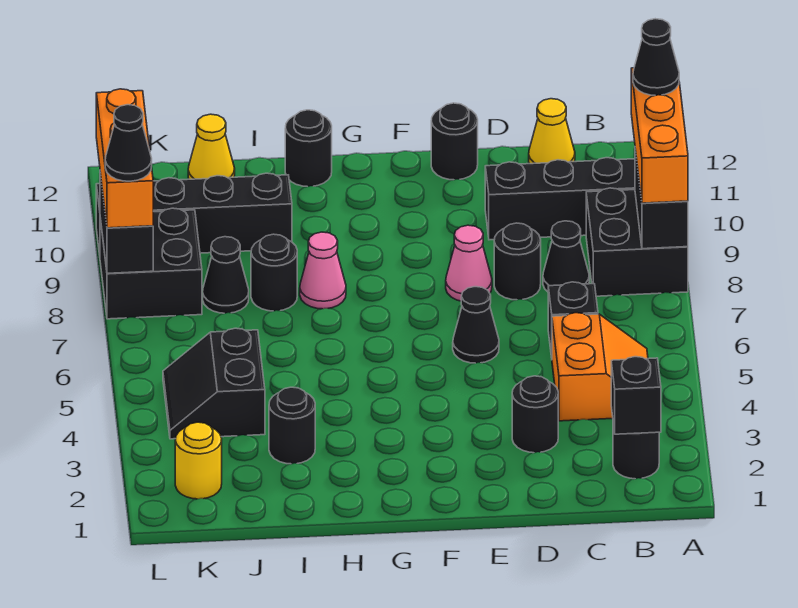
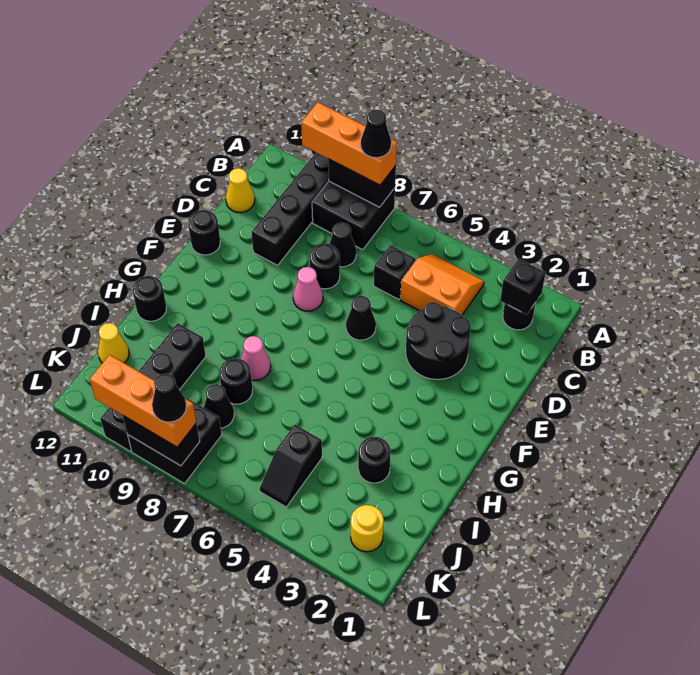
black 1x1 cone [633,19,679,95] -> black 1x1 cone moved to [361,110,391,158]
black 1x1 round brick [512,376,558,453] -> black 2x2 round brick [406,302,471,380]
black 2x2 slope [163,328,265,439] -> black 1x2 slope [260,425,322,507]

